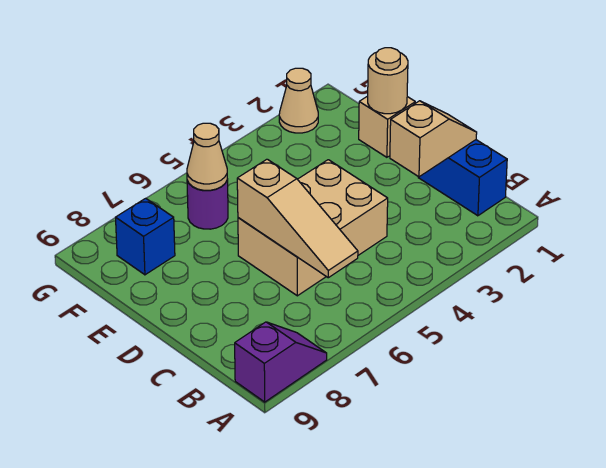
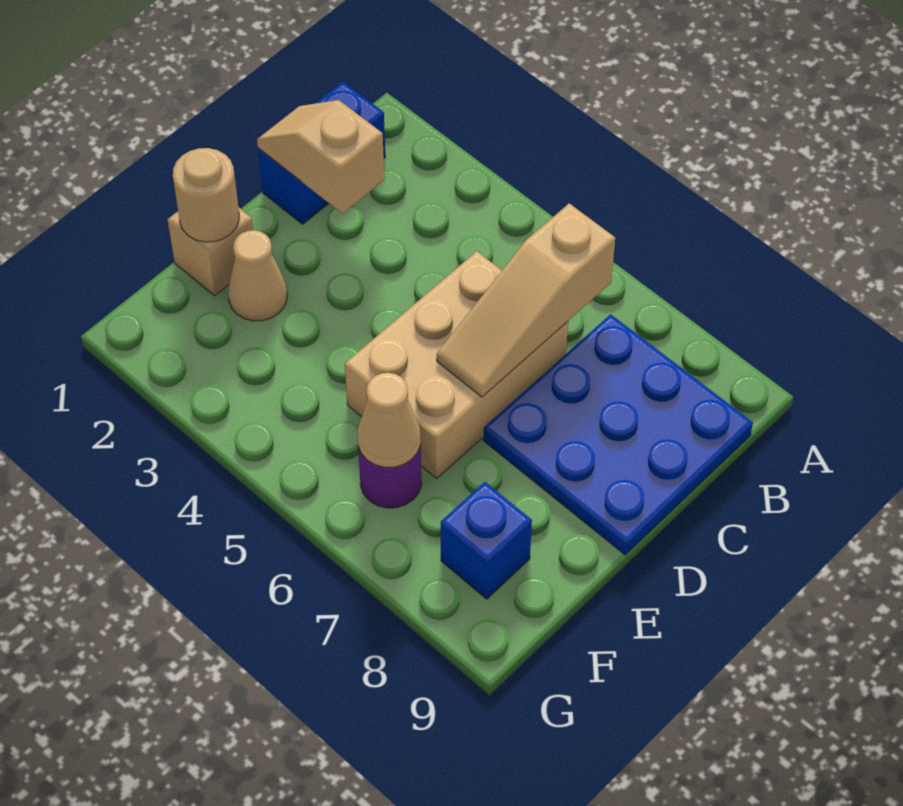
purple 1x2 slope [235,322,327,402] -> none
tan 1x3 slope [237,159,358,278] -> tan 1x3 slope turned to [437,203,615,397]
none -> blue 3x3 plate [483,314,753,555]
tan 2x3 brick [238,160,388,296] -> tan 2x3 brick turned to [345,251,568,478]
tan 1x1 cone [279,68,318,133] -> tan 1x1 cone moved to [228,230,287,321]

